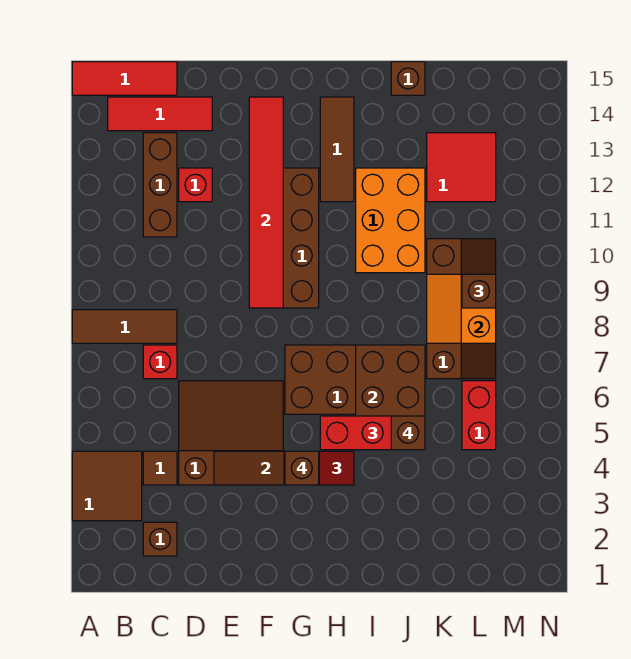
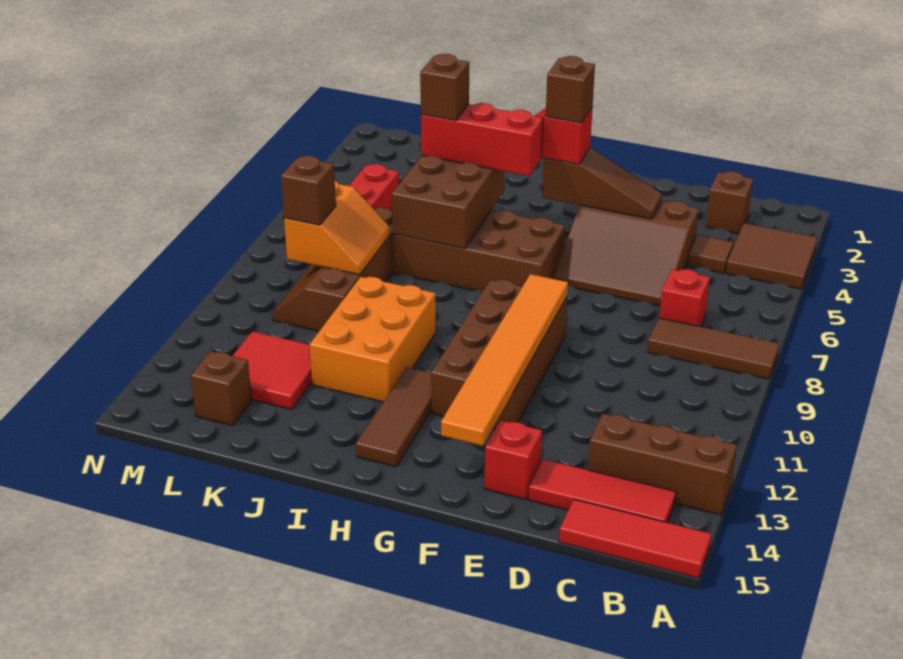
brown 1x3 brick [143,133,177,237] -> brown 1x3 brick turned to [588,414,737,515]
red 1x1 brick [179,168,212,202] -> red 1x1 brick moved to [485,420,542,499]
red 1x6 tile [249,97,283,308] -> orange 1x6 tile [441,274,568,446]
brown 1x1 brick [391,62,425,95] -> brown 1x1 brick moved to [191,351,252,426]

